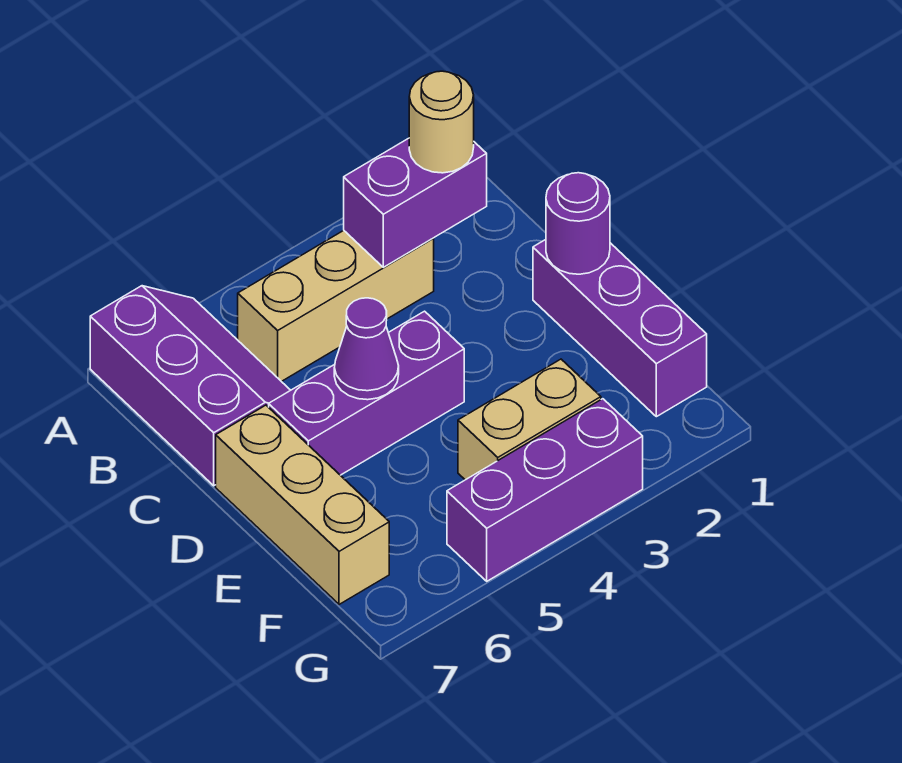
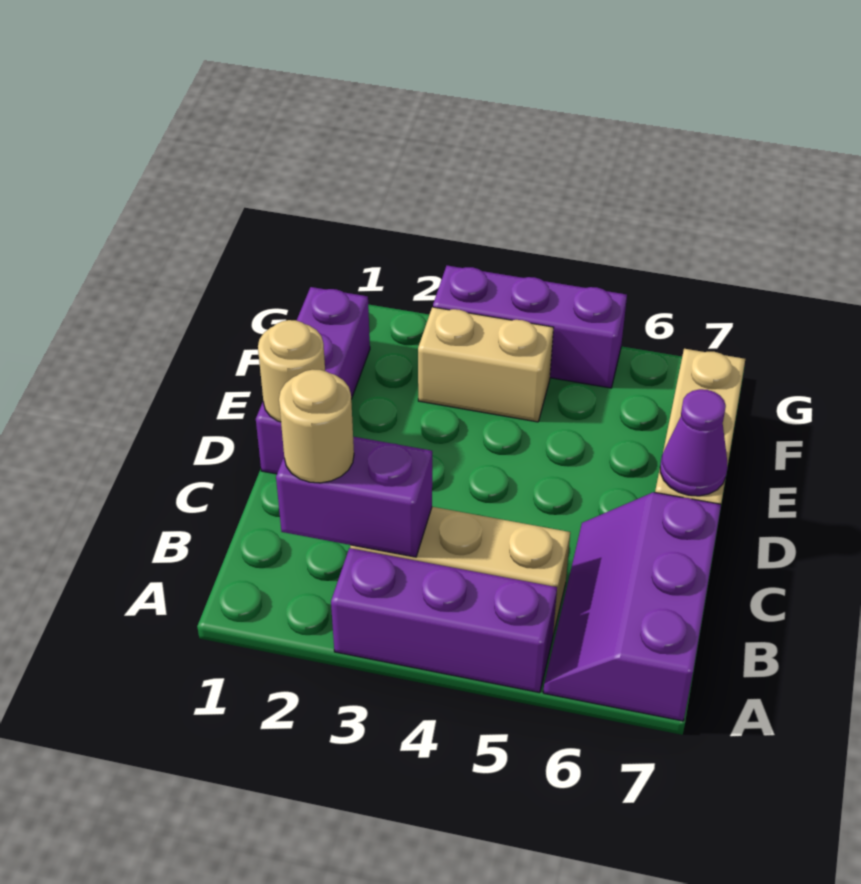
purple 1x1 round brick [546,173,610,274] -> tan 1x1 round brick [258,320,325,422]
purple 1x3 brick [269,311,464,475] -> purple 1x3 brick moved to [331,548,557,693]
purple 1x1 cone [334,298,399,400] -> purple 1x1 cone moved to [660,389,728,496]

